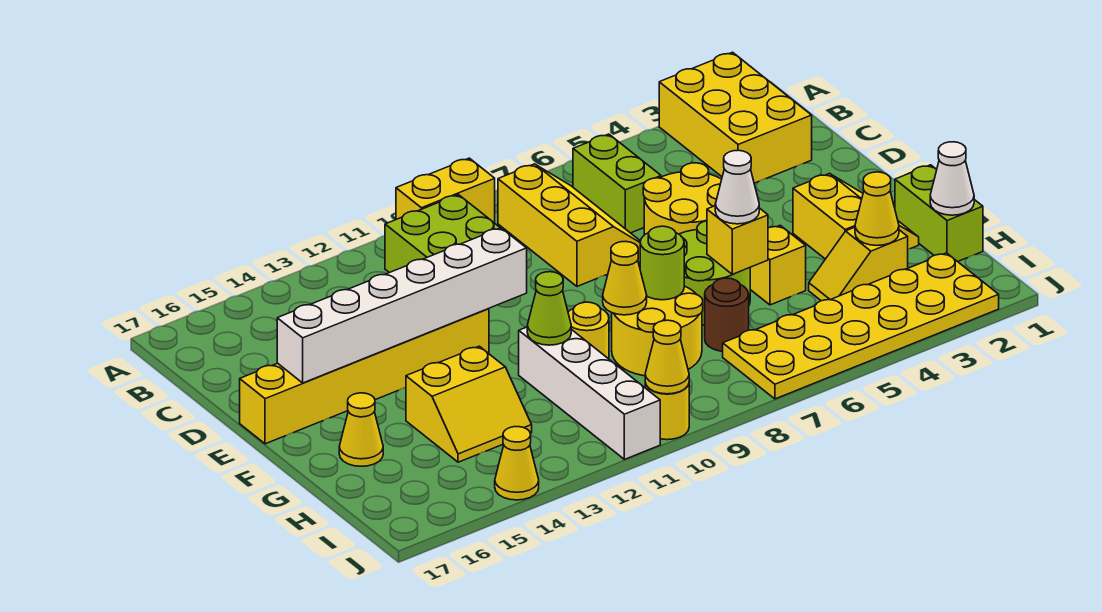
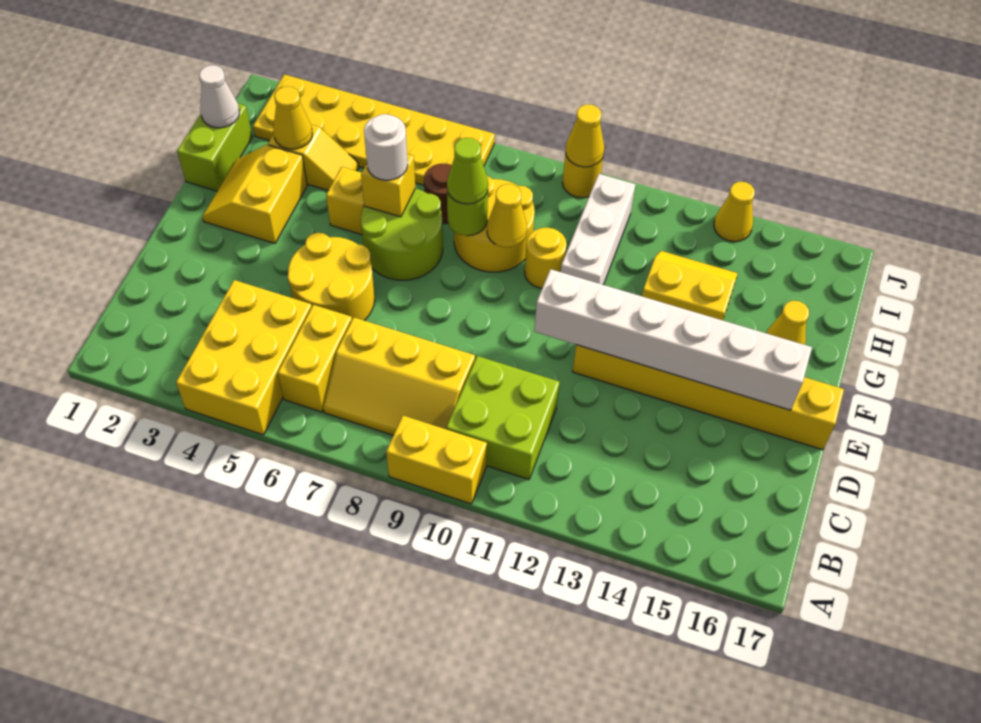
yellow 2x3 brick [659,52,812,183] -> yellow 2x3 brick moved to [176,280,312,435]
lime 1x2 brick [573,134,661,233] -> yellow 1x2 brick [278,305,352,412]
yellow 2x3 slope [498,164,640,286] -> yellow 2x3 slope turned to [323,318,475,435]
white 1x1 cone [715,150,759,224] -> white 1x1 round brick [364,114,408,180]
white 1x4 brick [519,327,660,459] -> white 1x3 brick [561,174,636,285]
lime 1x1 cone [527,272,571,345] -> lime 1x1 cone moved to [447,138,488,204]

